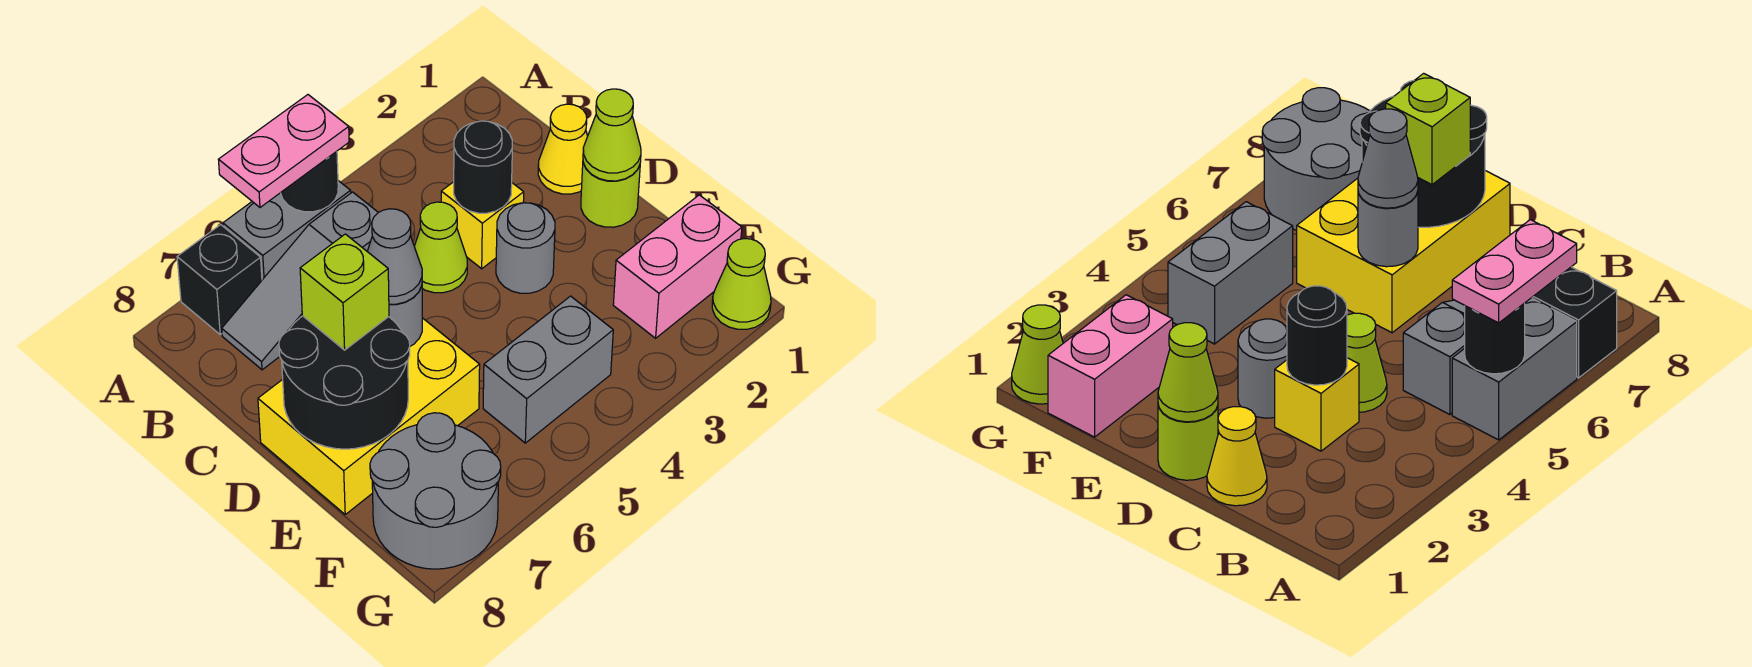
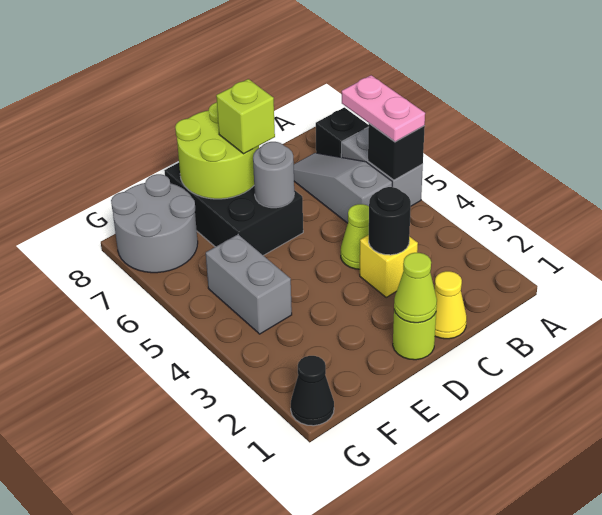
black 1x1 round brick [281,151,338,212] -> black 1x1 brick [368,124,425,180]
grey 1x1 round brick [496,203,555,293] -> none
yellow 2x3 brick [258,318,480,514] -> black 2x3 brick [164,163,303,255]
grey 1x1 cone [367,209,422,304] -> none
black 2x2 round brick [279,316,410,449] -> lime 2x2 round brick [175,103,259,199]
pink 1x2 brick [613,195,742,338] -> none
lime 1x1 cone [712,239,771,329] -> black 1x1 cone [291,356,334,426]

